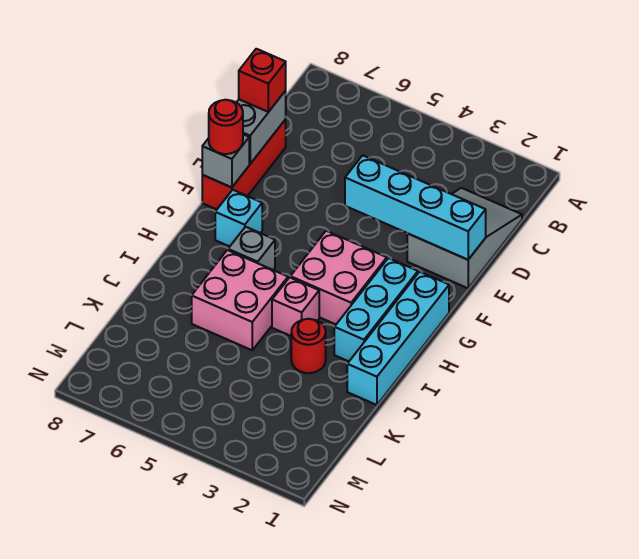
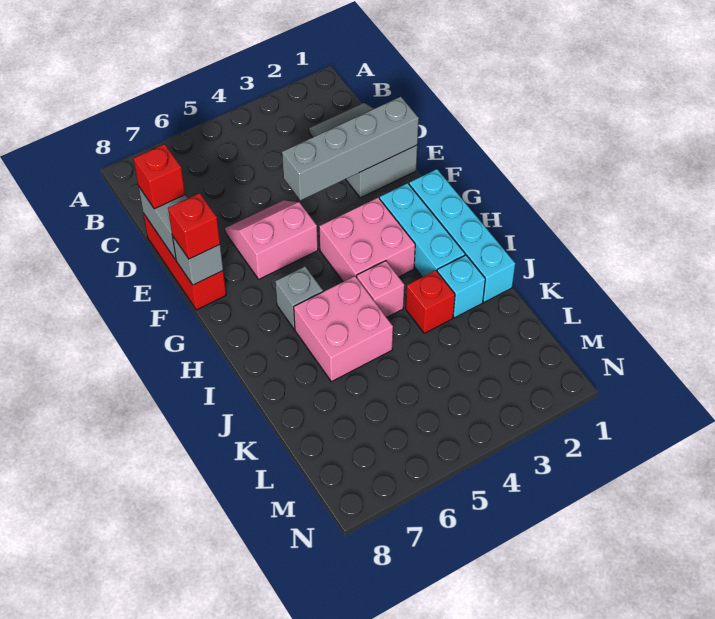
cyan 1x4 brick [345,155,486,260] -> grey 1x4 brick [282,97,419,200]
none -> pink 2x2 slope [225,200,318,279]
red 1x1 round brick [209,100,243,154] -> red 1x1 brick [168,193,220,259]
cyan 1x1 brick [215,190,262,247] -> cyan 1x1 brick moved to [437,255,485,318]
red 1x1 round brick [291,319,326,373] -> red 1x1 brick [406,270,455,333]

